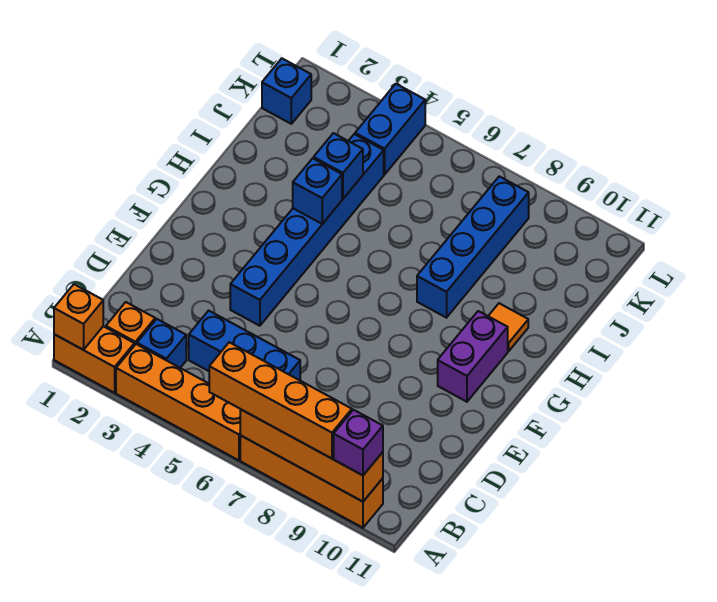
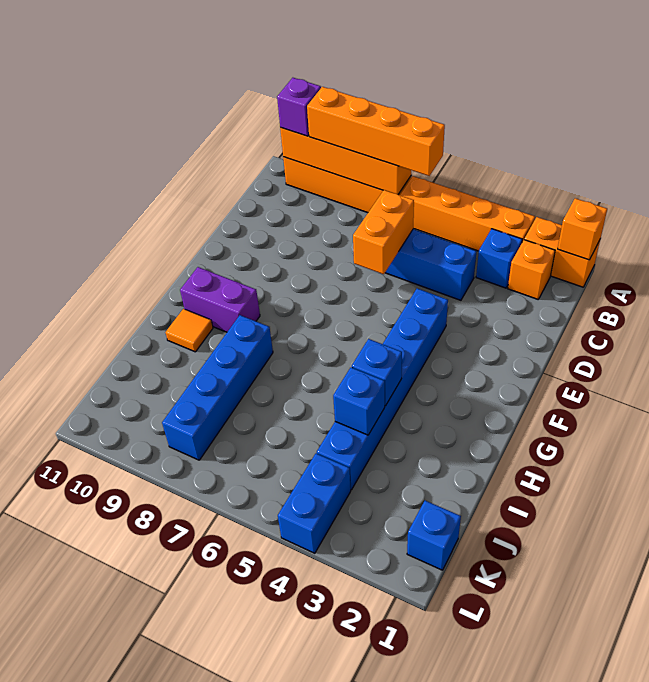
none -> orange 1x2 brick [353,190,414,274]
purple 1x2 brick [438,311,508,402] -> purple 1x2 brick turned to [180,267,260,332]

